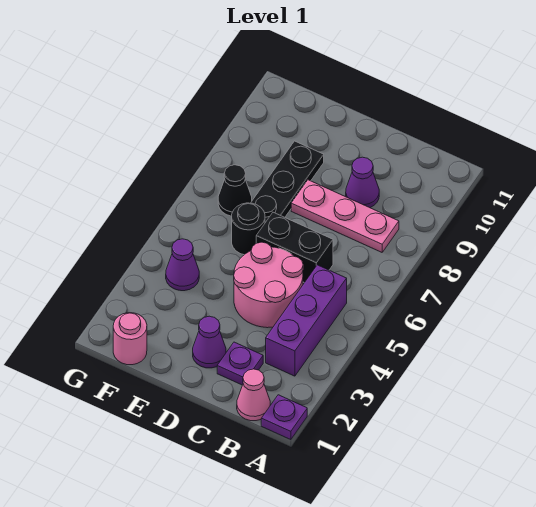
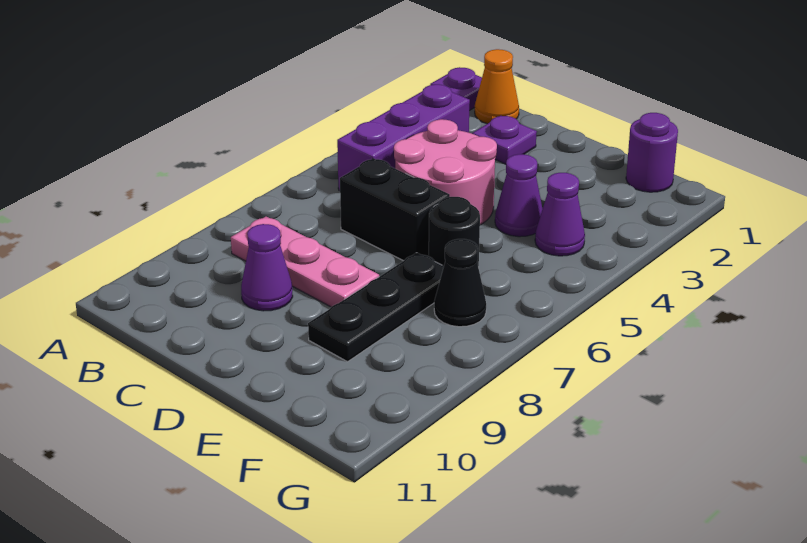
pink 1x1 cone [237,369,270,421] -> orange 1x1 cone [475,49,519,124]
purple 1x1 cone [193,316,226,368] -> purple 1x1 cone moved to [495,154,543,237]
pink 1x1 round brick [113,313,147,365] -> purple 1x1 round brick [626,113,678,192]

